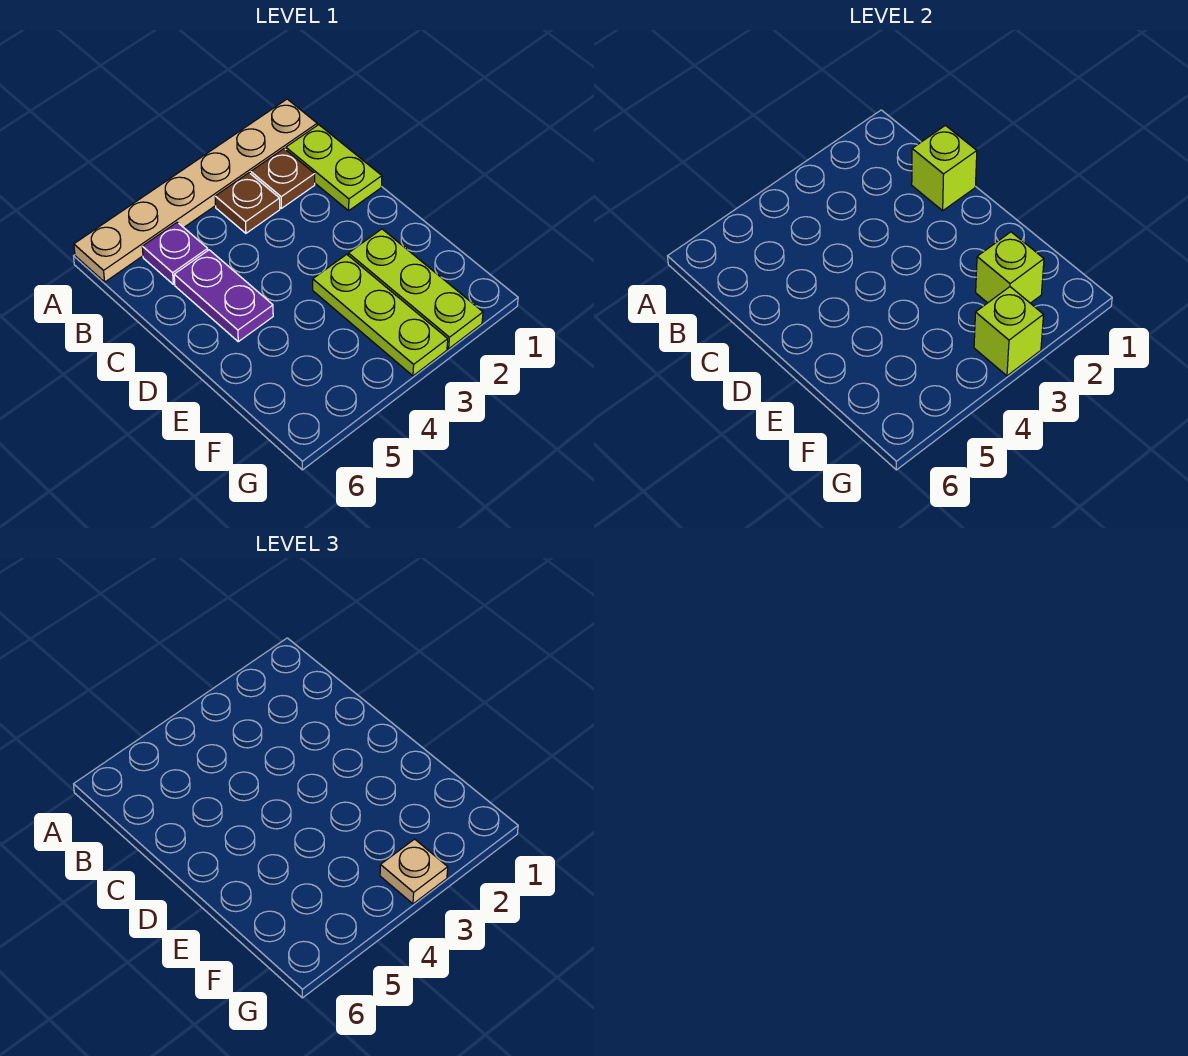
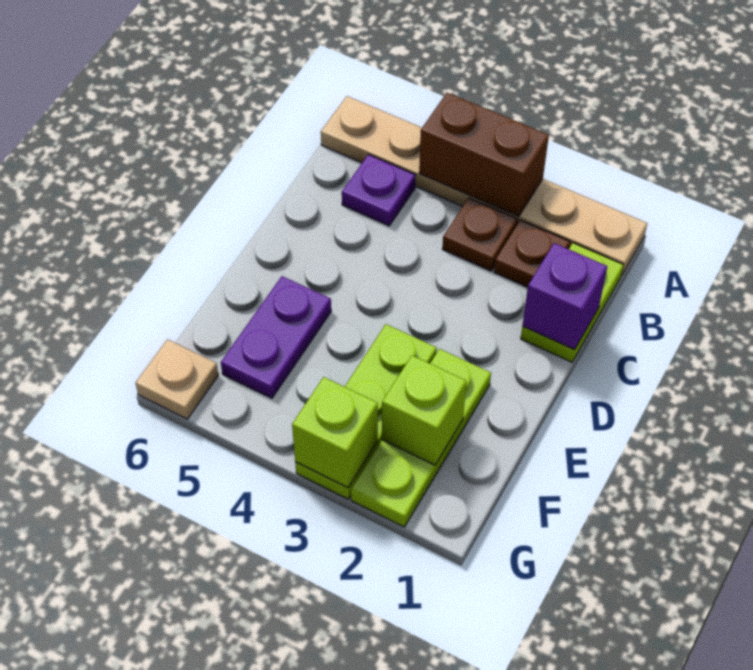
none -> brown 1x2 brick [419,93,549,216]
lime 1x1 brick [912,126,977,211] -> purple 1x1 brick [522,243,607,349]
purple 1x2 plate [174,250,273,342] -> purple 1x2 plate moved to [221,276,331,398]
tan 1x1 plate [380,839,448,904] -> tan 1x1 plate moved to [135,339,218,419]

